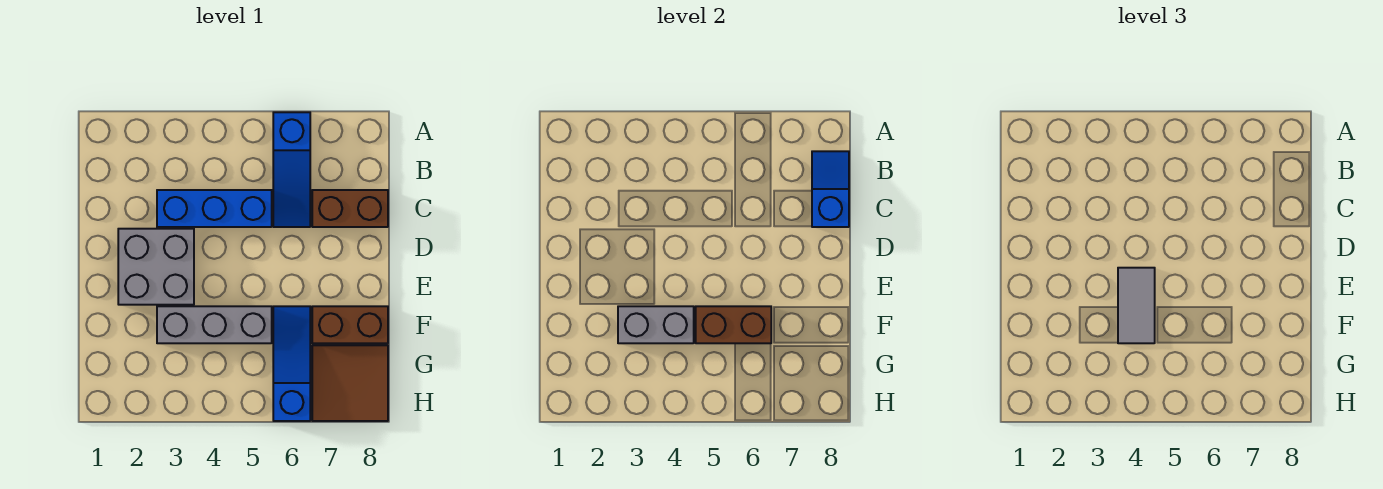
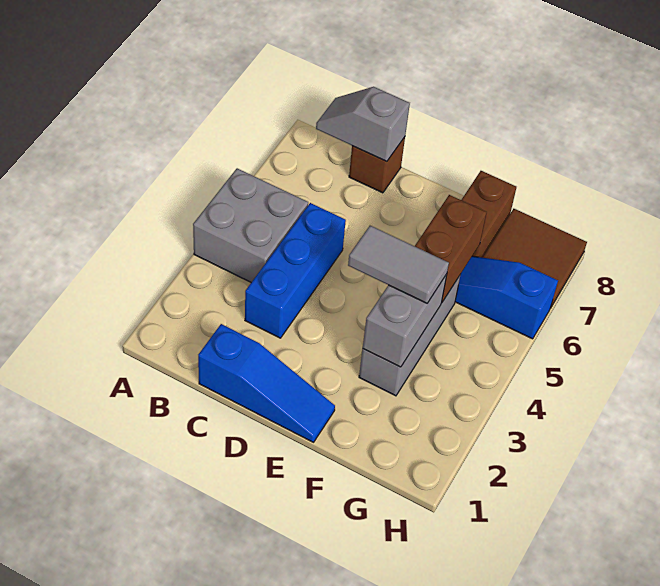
blue 1x3 slope [273,112,310,227] -> blue 1x3 slope moved to [198,324,335,442]
blue 1x2 slope [812,151,849,227] -> grey 1x2 slope [316,87,410,162]
brown 1x2 brick [312,190,388,227] -> brown 1x1 brick [349,137,405,193]
grey 2x2 brick [118,229,194,305] -> grey 2x2 brick moved to [193,168,308,282]

